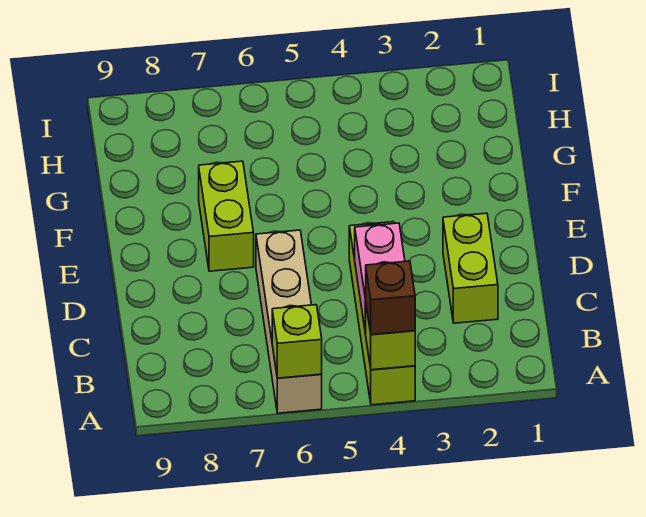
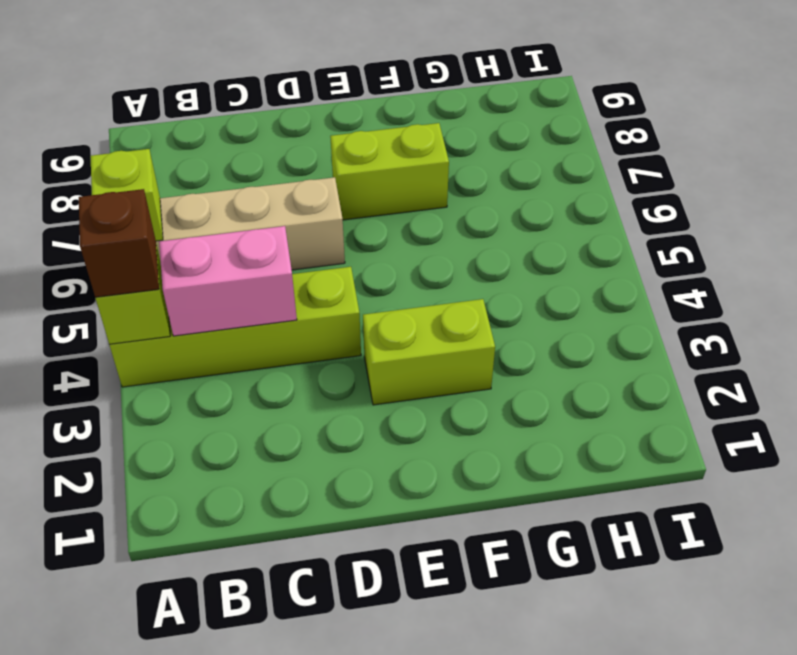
lime 1x2 brick [443,213,498,323] -> lime 1x2 brick moved to [363,299,495,405]

